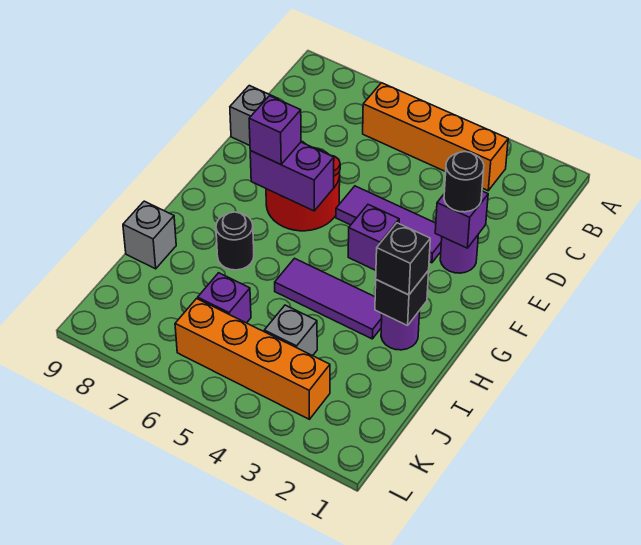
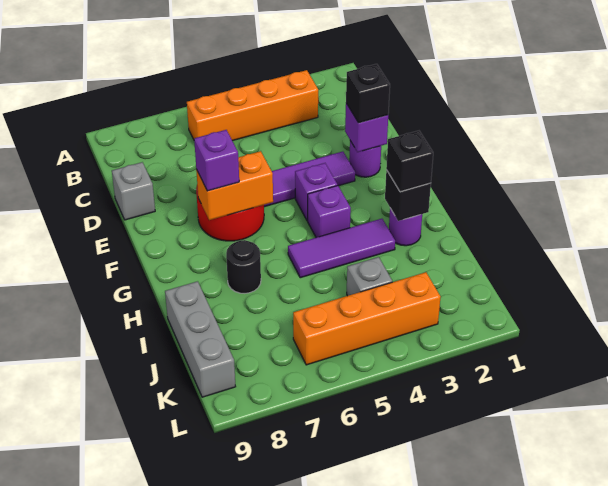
black 1x1 round brick [444,152,484,212] -> black 1x1 brick [346,64,390,123]
purple 1x2 brick [250,142,334,211] -> orange 1x2 brick [196,151,273,220]
grey 1x1 brick [123,201,176,269] -> grey 1x3 brick [165,281,236,397]
purple 1x1 brick [198,273,251,323] -> purple 1x1 brick moved to [308,185,351,237]

